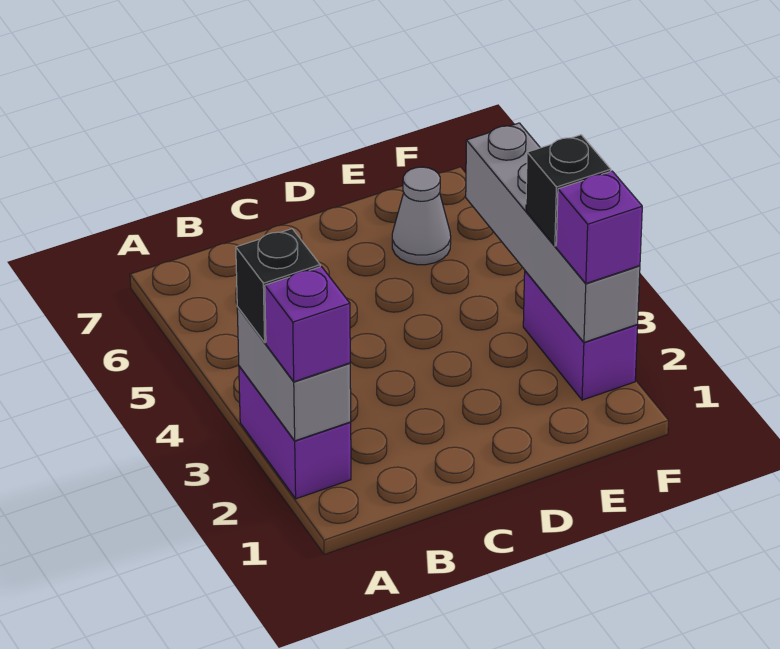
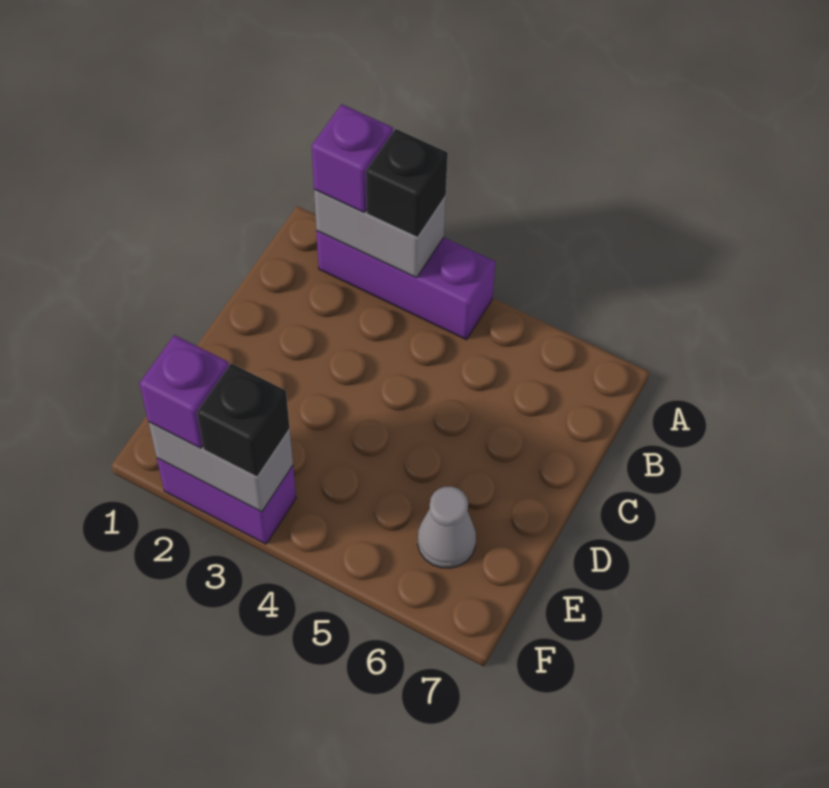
purple 1x2 brick [239,366,351,499] -> purple 1x3 brick [316,231,496,340]
grey 1x4 brick [466,123,640,342] -> grey 1x2 brick [149,422,293,512]

